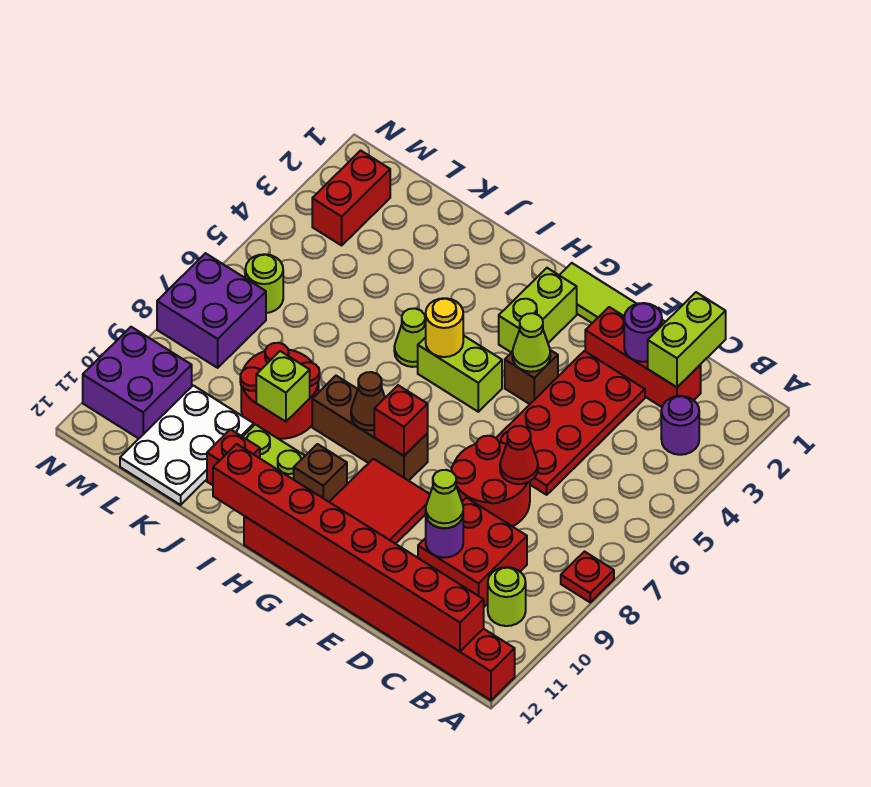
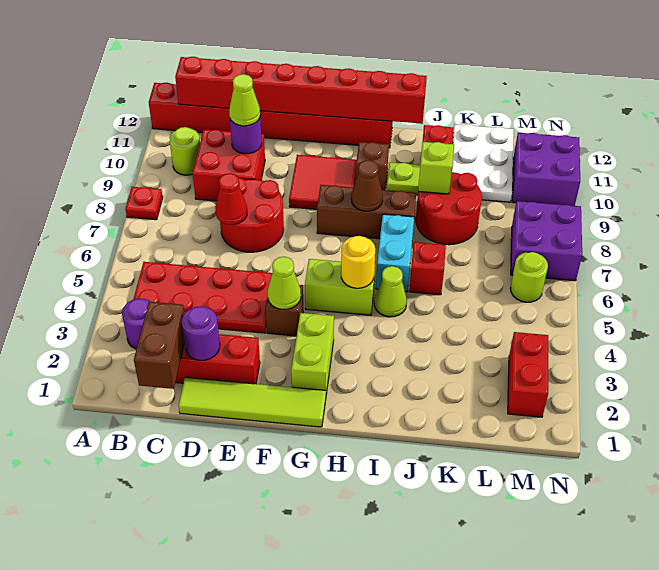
lime 1x2 brick [648,292,726,387] -> brown 1x2 brick [134,302,185,389]
red 2x4 plate [496,351,645,495] -> red 2x4 plate turned to [133,262,272,333]
red 1x1 brick [374,385,428,456] -> red 1x1 brick moved to [409,242,446,295]
none -> cyan 1x2 brick [376,214,414,292]

